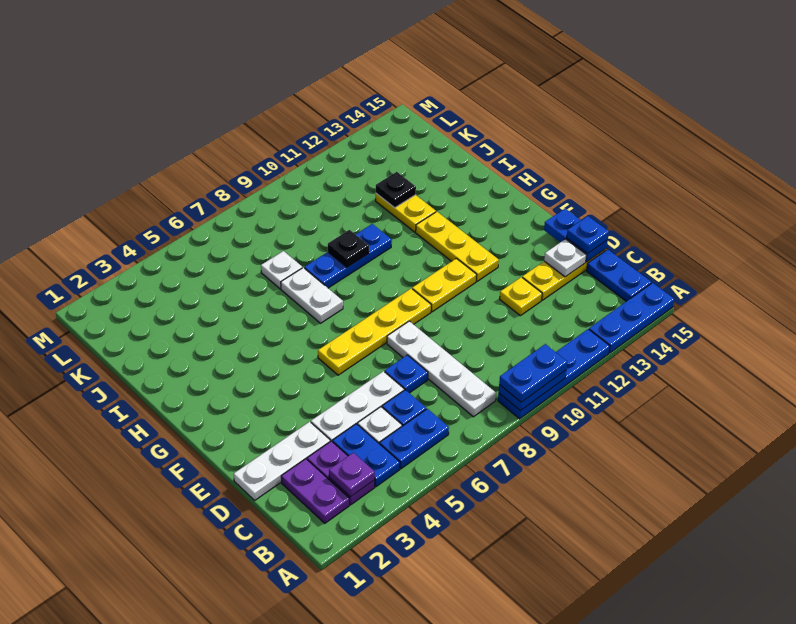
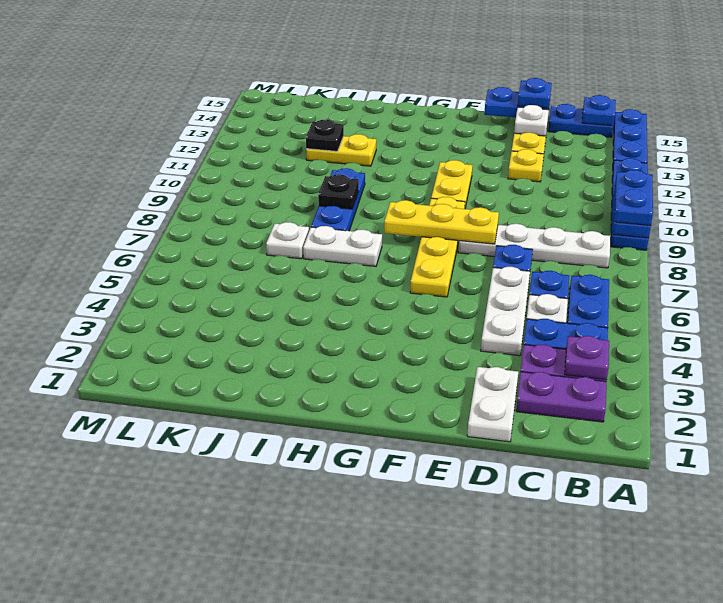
none -> blue 1x1 plate [582,95,616,126]
white 1x3 plate [234,422,330,500] -> white 1x2 plate [467,367,518,442]
yellow 1x3 plate [416,212,499,281] -> yellow 1x3 plate moved to [384,200,499,244]

